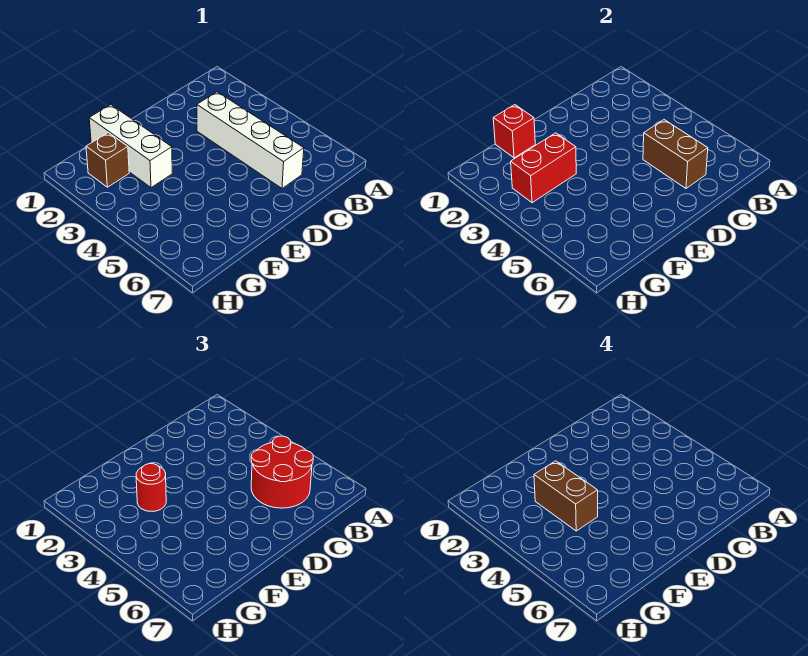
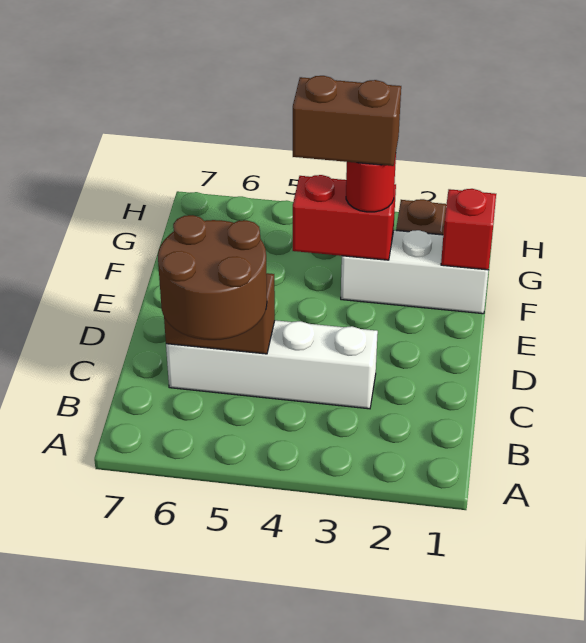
red 2x2 round brick [251,436,313,508] -> brown 2x2 round brick [158,215,267,340]
red 1x2 brick [511,133,576,203] -> red 1x2 brick turned to [293,175,396,260]

